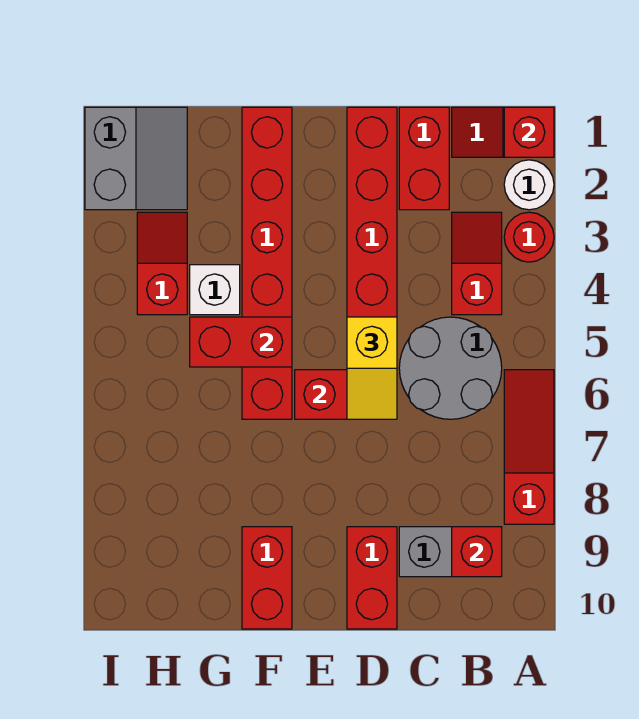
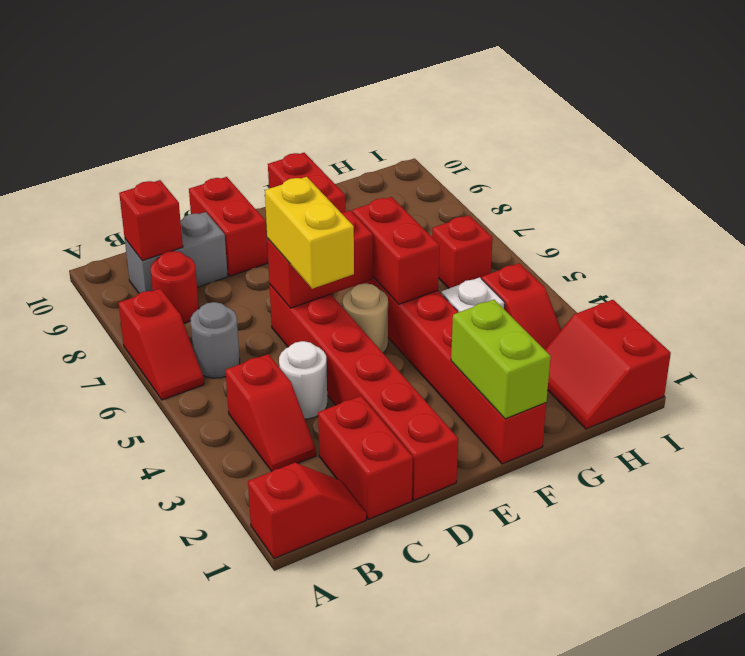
red 1x1 brick [504,107,554,157] -> red 1x1 brick moved to [432,215,493,288]
white 1x1 round brick [504,160,554,210] -> white 1x1 round brick moved to [279,341,327,419]
red 1x1 round brick [504,212,554,262] -> red 1x1 round brick moved to [151,251,199,323]
red 1x3 slope [504,370,554,524] -> red 1x2 slope [118,289,204,400]
grey 2x2 round brick [399,317,502,419] -> grey 1x1 round brick [191,302,240,378]
yellow 1x2 slope [347,317,397,419] -> yellow 1x2 brick [265,177,354,289]
none -> tan 1x1 round brick [343,283,388,353]
none -> lime 1x2 brick [451,300,551,419]
red 1x2 brick [190,317,292,367] -> red 1x2 brick turned to [352,197,440,304]
grey 2x2 slope [85,107,187,210] -> red 2x2 slope [545,300,671,429]

